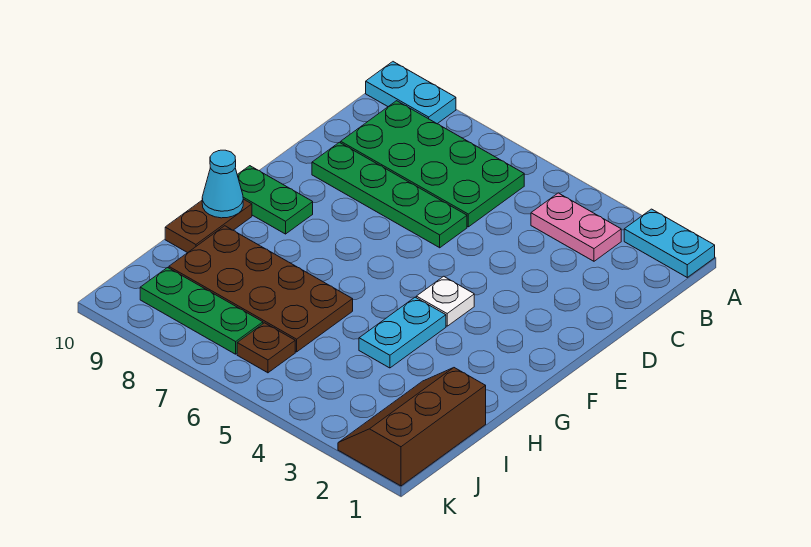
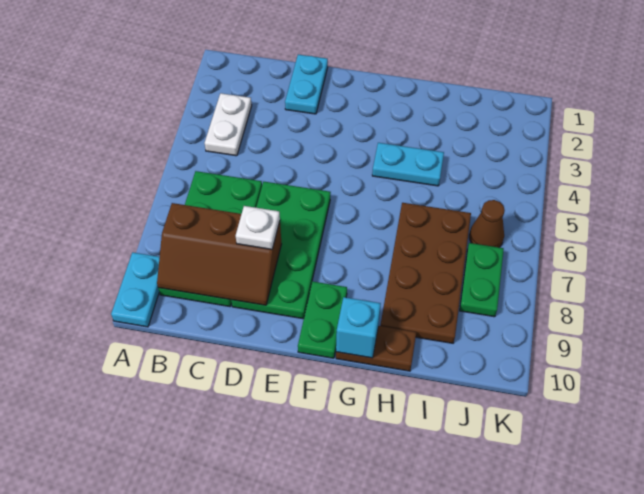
cyan 1x2 plate [624,209,715,277] -> cyan 1x2 plate moved to [285,54,328,114]
pink 1x2 plate [531,193,621,261] -> white 1x2 plate [205,93,252,156]
green 1x4 plate [312,142,467,248] -> green 2x4 plate [231,182,331,319]
white 1x1 plate [416,276,474,326] -> white 1x1 plate moved to [236,206,280,249]
cyan 1x1 cone [202,150,243,218] -> cyan 1x1 brick [336,297,381,358]
brown 2x3 slope [338,368,486,486] -> brown 2x3 slope moved to [157,203,281,305]
brown 1x1 plate [237,323,295,373] -> brown 1x1 cone [469,200,505,247]
green 1x3 plate [140,268,263,354] -> green 1x2 plate [460,243,504,317]

